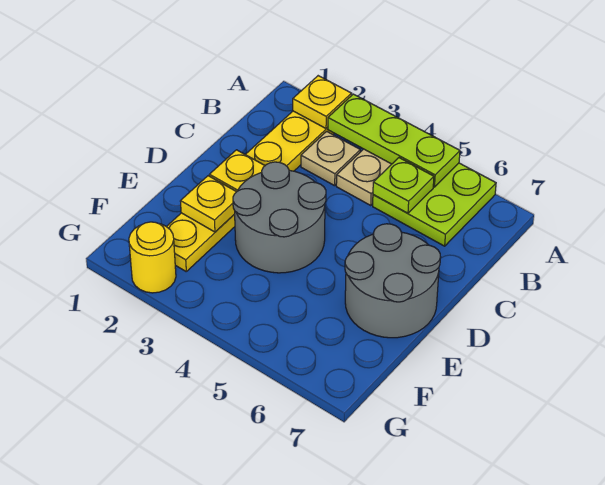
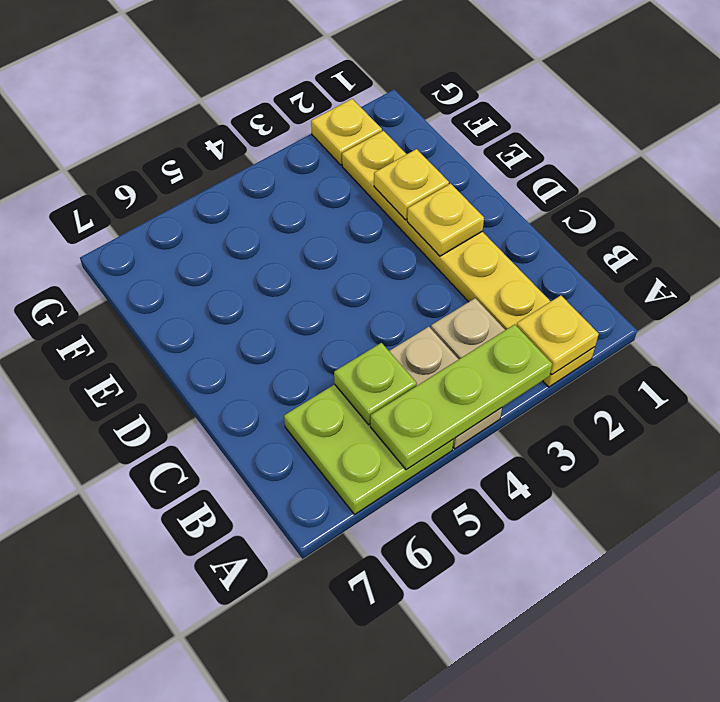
grey 2x2 round brick [233,162,326,273] -> none
grey 2x2 round brick [345,224,440,338] -> none
yellow 1x1 round brick [129,222,176,293] -> yellow 1x1 plate [311,99,382,165]

